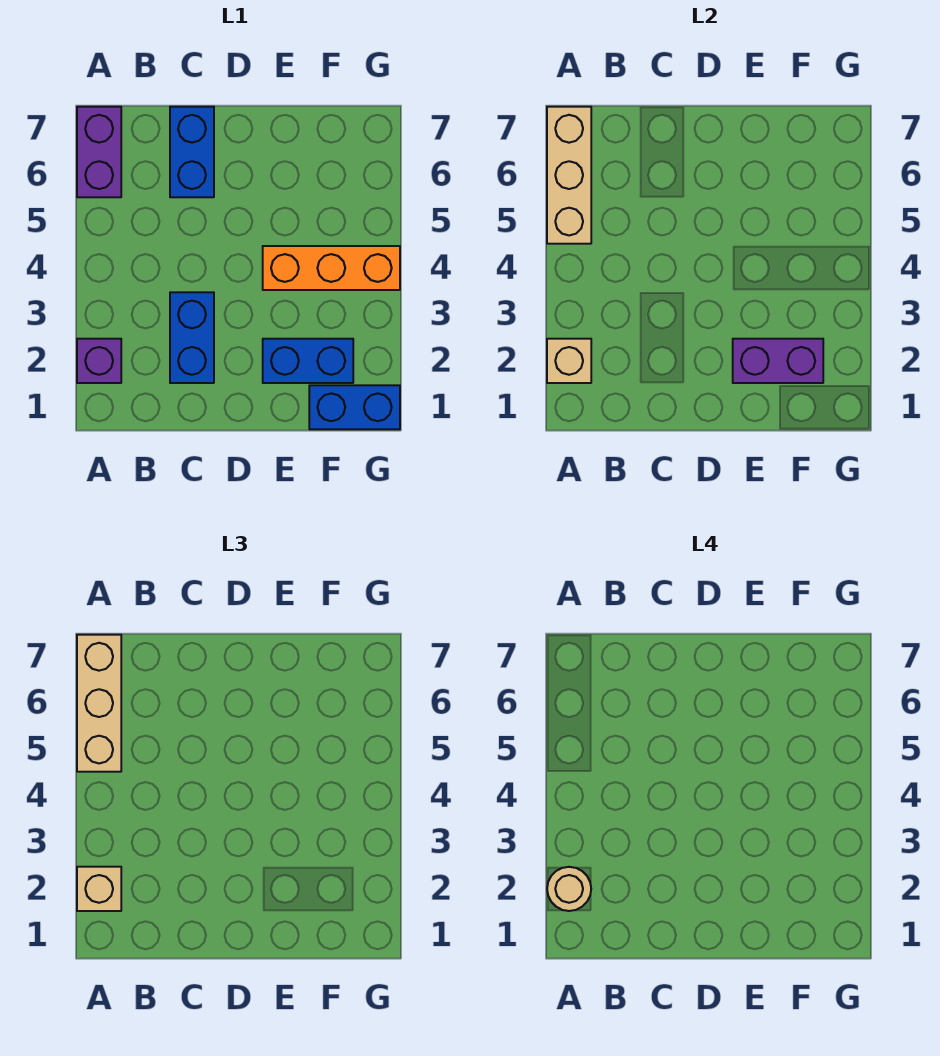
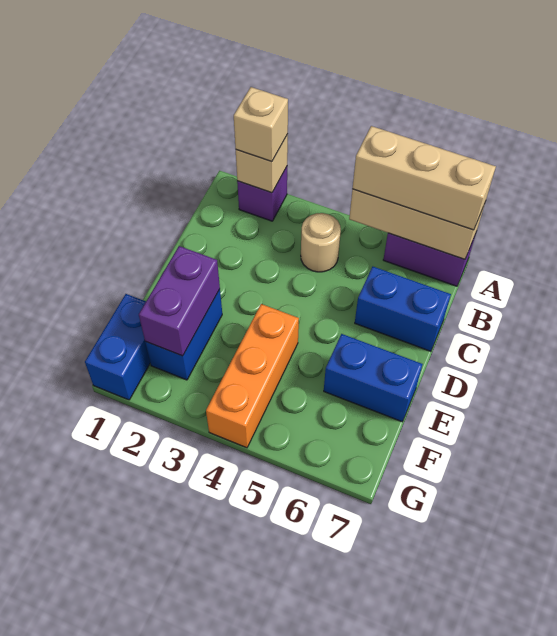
tan 1x1 round brick [547,867,591,911] -> tan 1x1 round brick moved to [301,213,341,272]
blue 1x2 brick [170,292,214,383] -> blue 1x2 brick moved to [324,334,423,422]

